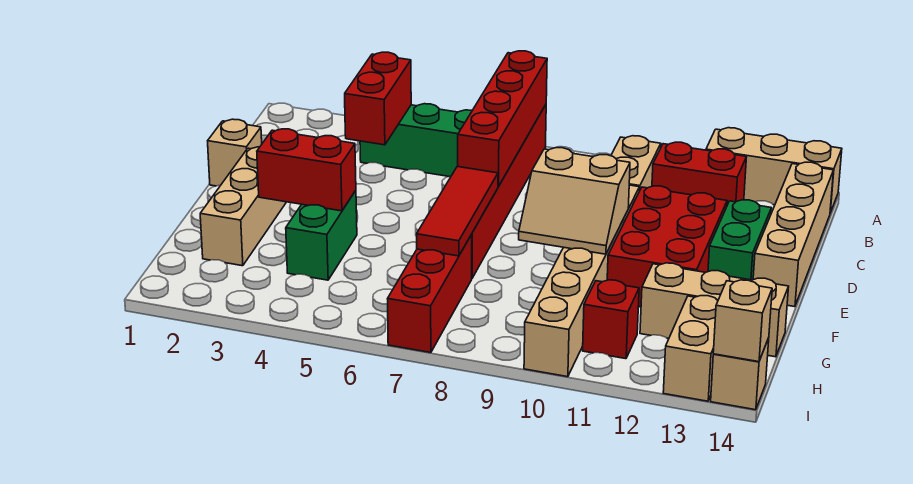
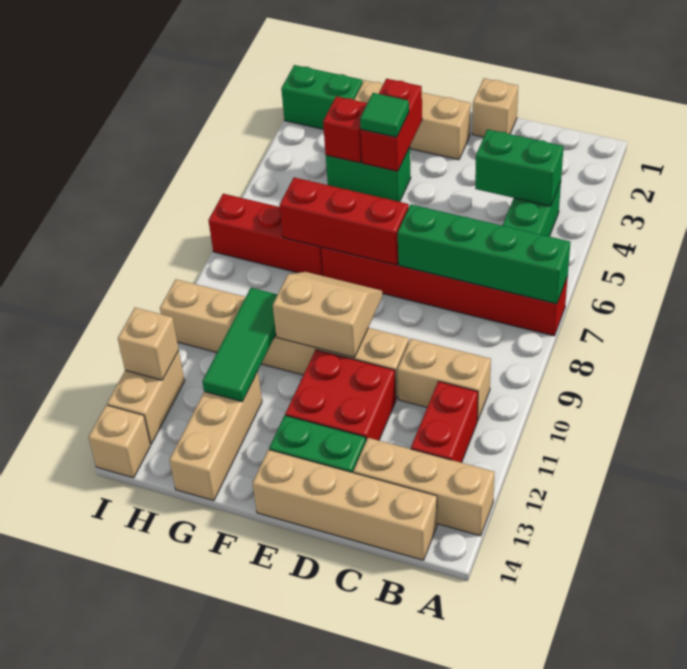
red 1x4 brick [458,51,547,187] -> green 1x4 brick [398,205,570,304]
tan 1x3 brick [706,128,842,213] -> tan 1x3 brick turned to [353,438,495,536]
red 1x2 brick [345,52,411,145] -> green 1x2 brick [475,129,564,206]
red 2x3 brick [607,186,727,307] -> red 2x2 brick [285,350,396,440]
red 1x3 tile [417,166,498,256] -> red 1x3 brick [280,177,409,265]
tan 2x2 slope [519,148,630,254] -> tan 2x2 slope turned to [273,272,382,358]
none -> green 1x1 tile [360,93,409,137]
none -> green 1x3 tile [202,288,278,402]
none -> green 1x2 brick [281,65,363,129]
red 1x1 brick [583,280,639,359] -> red 1x1 brick moved to [323,96,367,163]
tan 1x2 brick [663,296,718,401] -> tan 1x2 brick turned to [107,350,185,444]
tan 1x1 brick [713,280,772,362] -> tan 1x1 brick moved to [118,308,179,380]

